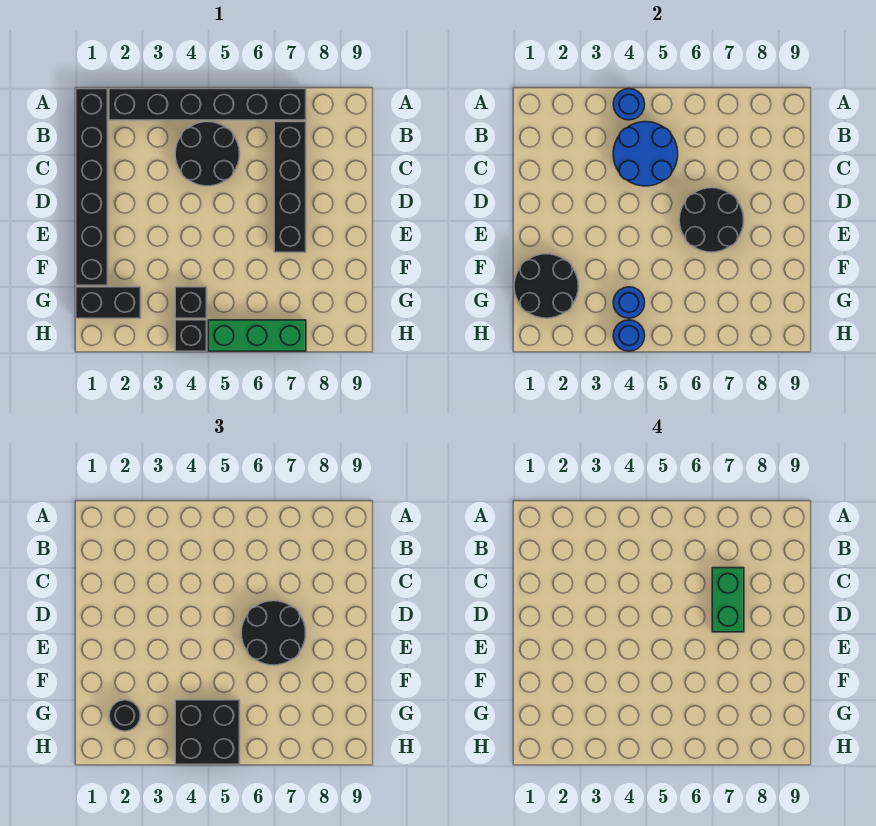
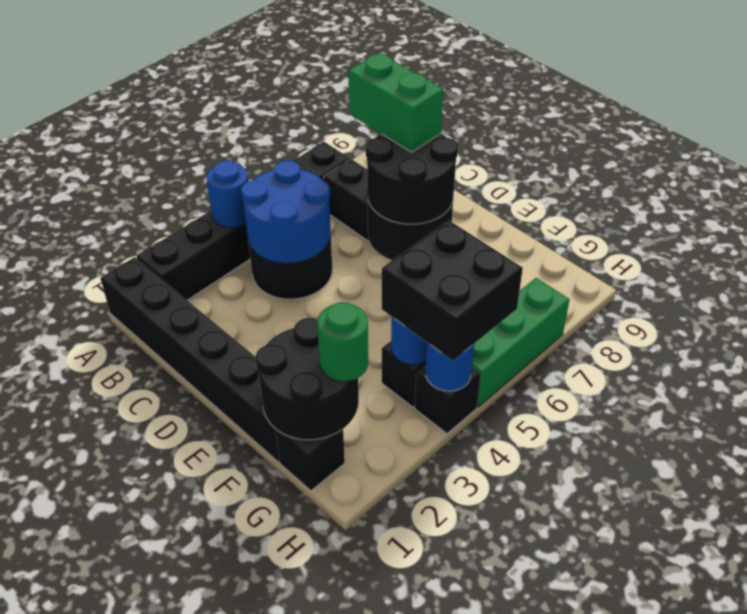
black 1x2 brick [76,287,141,318] -> black 1x1 brick [276,429,345,491]
black 1x1 round brick [109,700,141,731] -> green 1x1 round brick [317,302,368,381]

